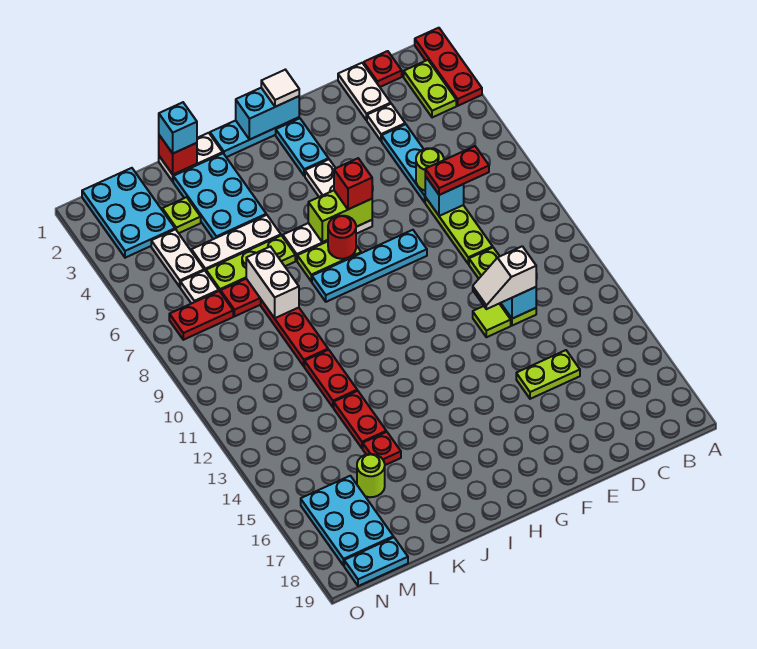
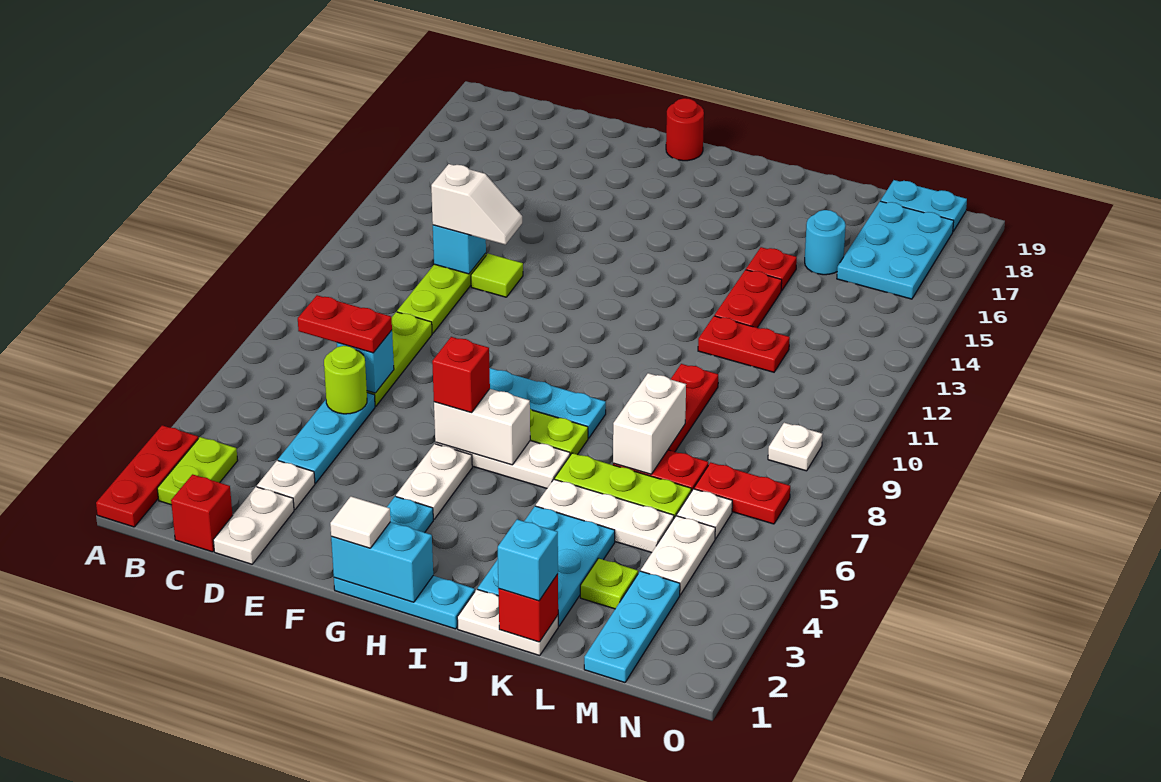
red 1x1 plate [364,51,402,87] -> red 1x1 brick [171,474,233,552]
lime 1x2 plate [516,350,580,399] -> none
lime 1x2 brick [308,190,372,242] -> white 1x2 brick [434,389,530,465]
red 1x1 round brick [328,216,356,259] -> red 1x1 round brick moved to [666,98,704,161]
red 1x2 plate [304,350,357,407] -> red 1x2 plate turned to [698,316,790,372]
lime 1x1 round brick [357,454,385,497] -> cyan 1x1 round brick [805,210,846,275]
cyan 2x3 plate [82,168,175,258] -> cyan 1x3 plate [584,571,680,683]
none -> white 1x1 plate [768,423,823,471]

